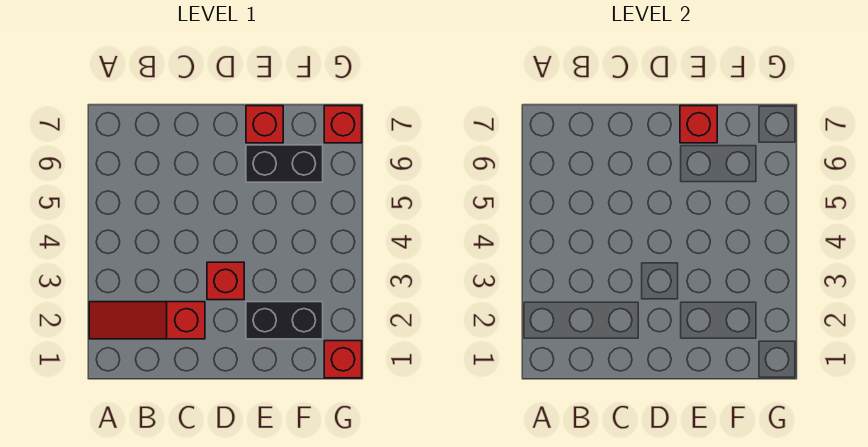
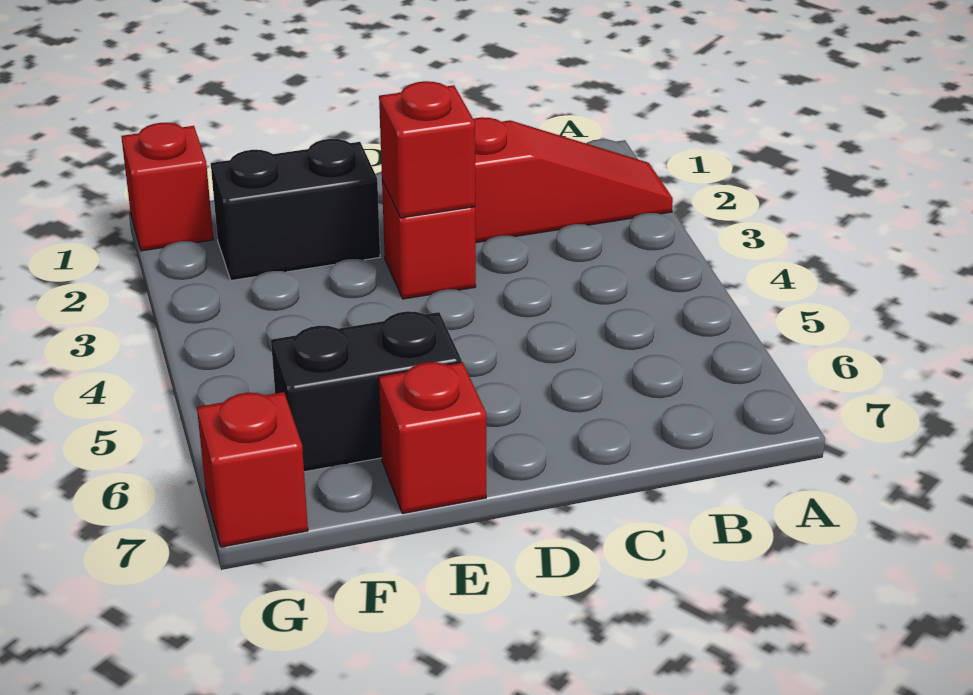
red 1x1 brick [680,106,717,143] -> red 1x1 brick moved to [379,81,475,218]

